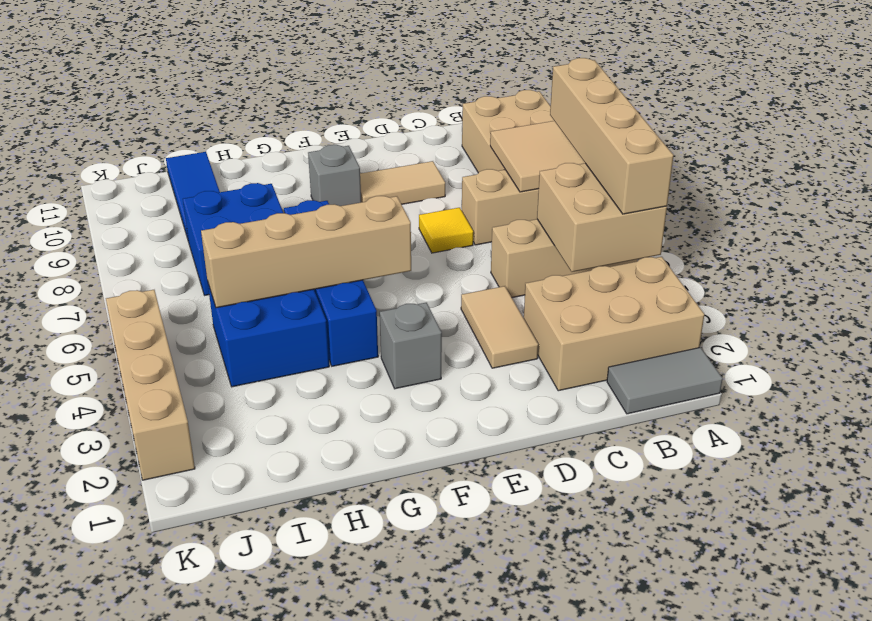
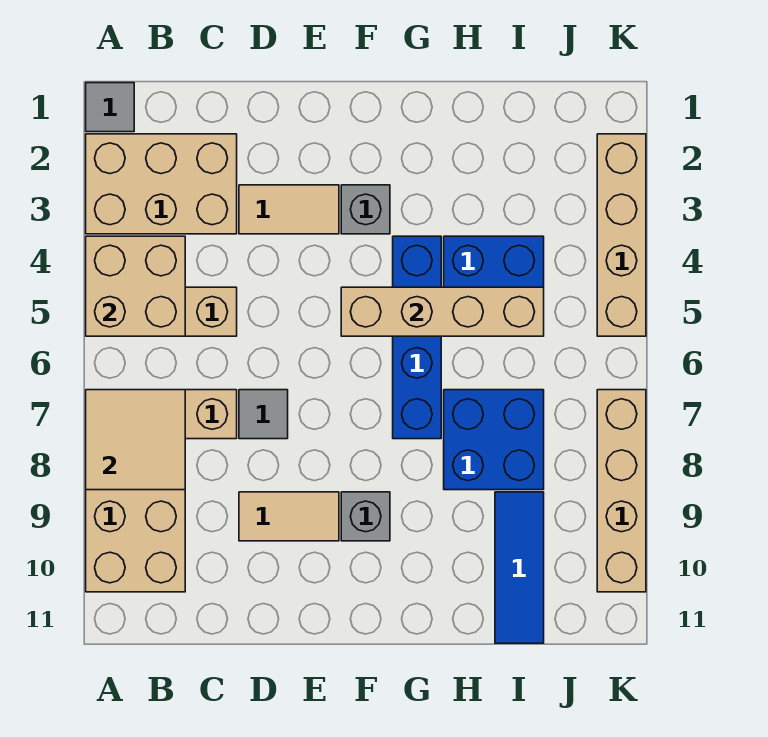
grey 1x2 tile [607,347,723,414] -> grey 1x1 tile [86,83,134,132]
tan 1x4 brick [550,58,674,214] -> tan 1x4 brick moved to [597,390,646,592]
tan 1x2 tile [461,286,538,368] -> tan 1x2 tile turned to [239,185,339,234]
yellow 1x1 tile [419,208,473,253] -> grey 1x1 tile [239,390,288,439]

